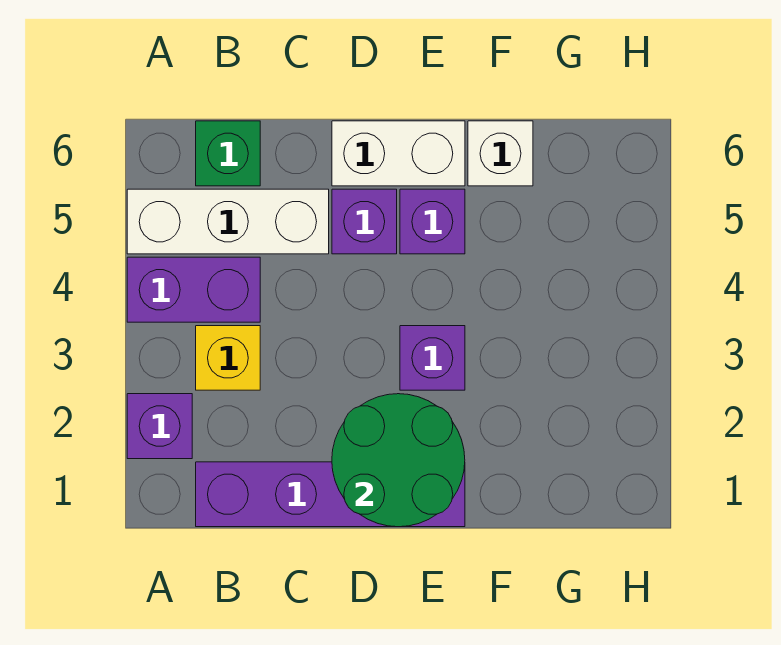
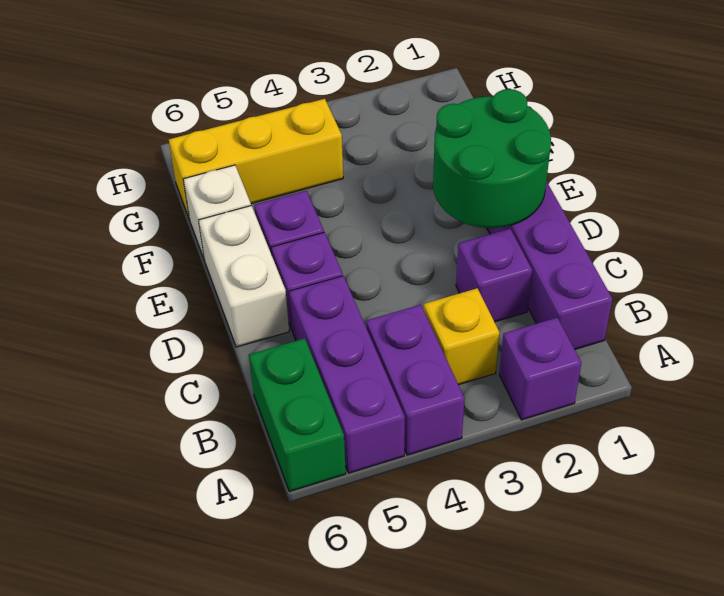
white 1x3 brick [127,189,329,254] -> purple 1x3 brick [289,276,405,473]
green 1x1 brick [196,121,260,186] -> green 1x2 brick [249,338,346,492]
purple 1x1 brick [400,326,465,390] -> purple 1x1 brick moved to [456,229,532,322]
none -> yellow 1x3 brick [169,99,343,220]

